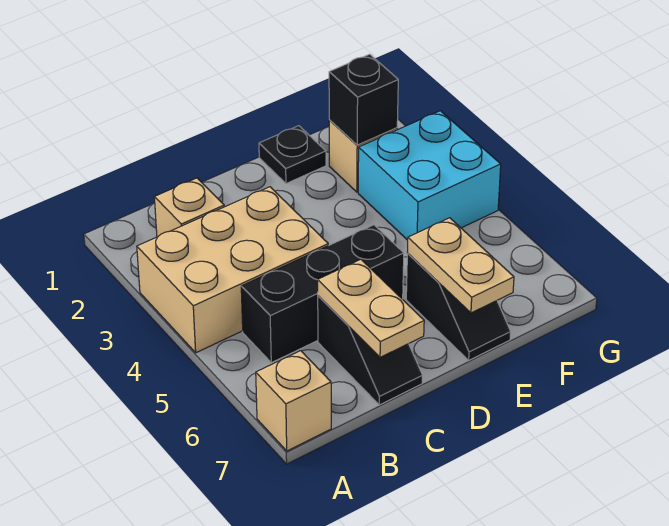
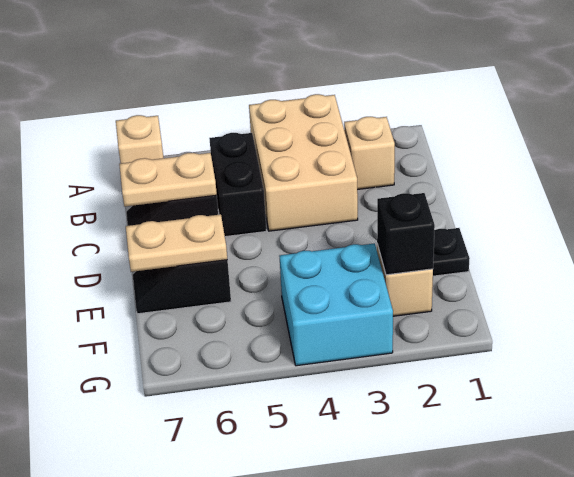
black 1x3 brick [241,225,404,363] -> black 1x2 brick [209,133,266,237]

